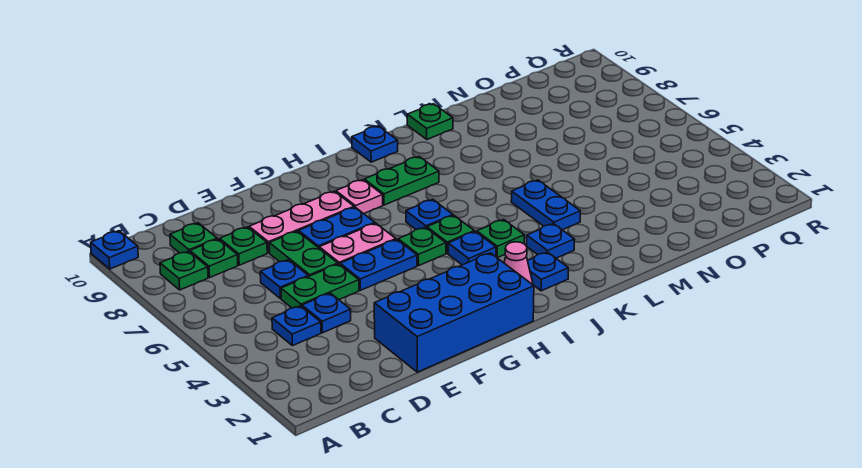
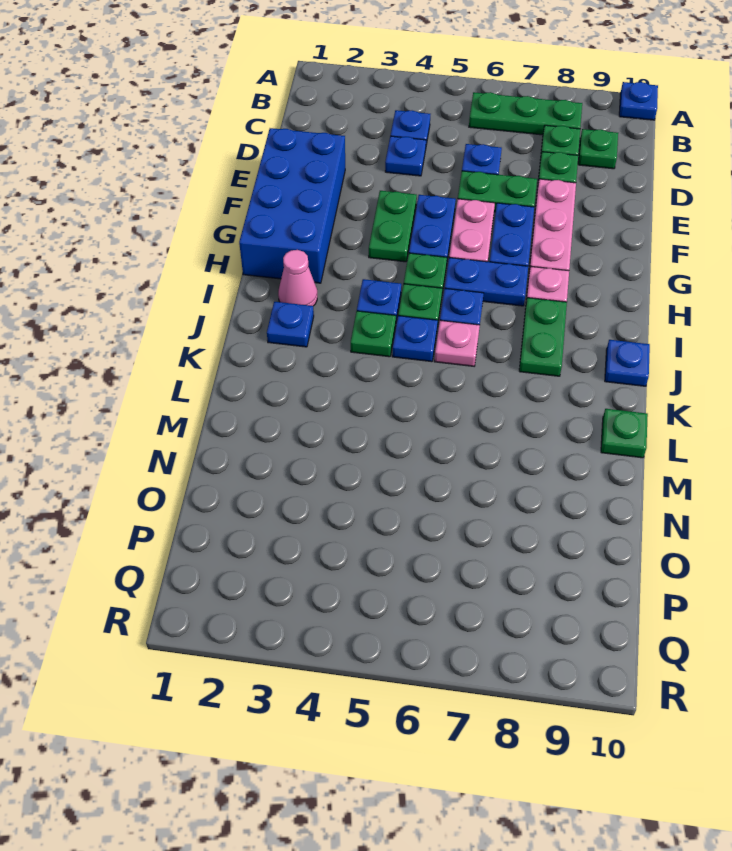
green 1x1 plate [160,251,208,290] -> green 1x3 plate [469,92,582,135]
green 1x2 plate [281,264,359,308] -> green 1x2 plate moved to [369,191,417,262]
none -> pink 1x1 plate [435,320,480,366]
blue 1x1 plate [527,224,575,258] -> blue 1x1 plate moved to [392,316,438,362]
blue 1x2 plate [511,180,580,230] -> blue 1x2 plate moved to [445,258,528,306]

